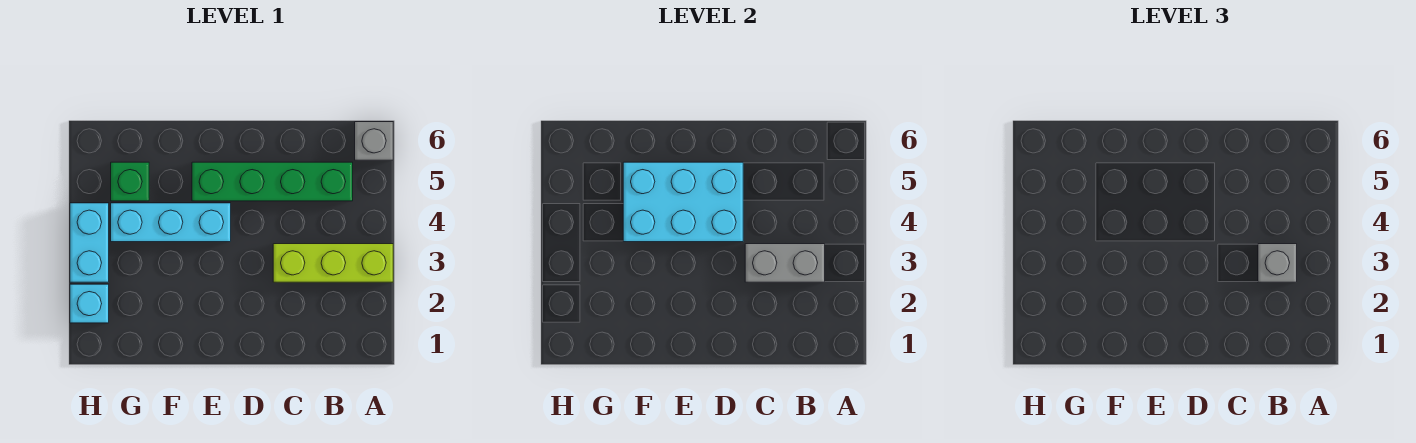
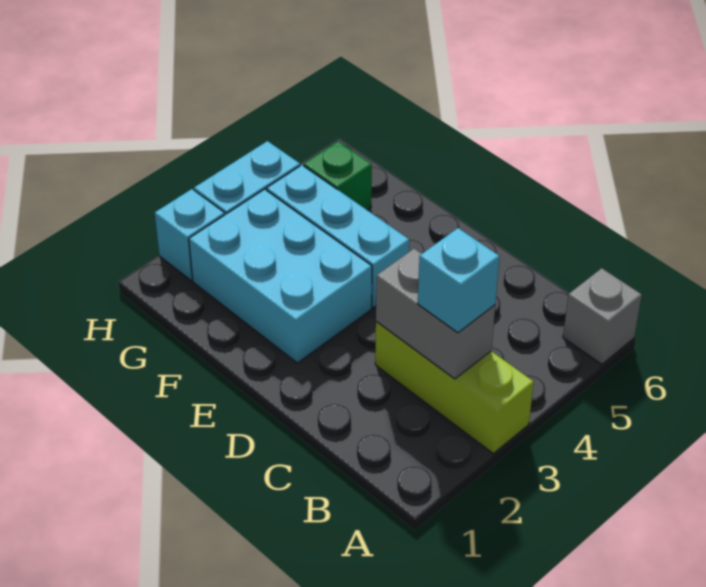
grey 1x1 brick [1258,244,1297,282] -> cyan 1x1 brick [418,228,500,333]
green 1x4 brick [192,162,353,201] -> none
cyan 2x3 brick [623,162,743,242] -> cyan 2x3 brick moved to [189,189,372,363]

